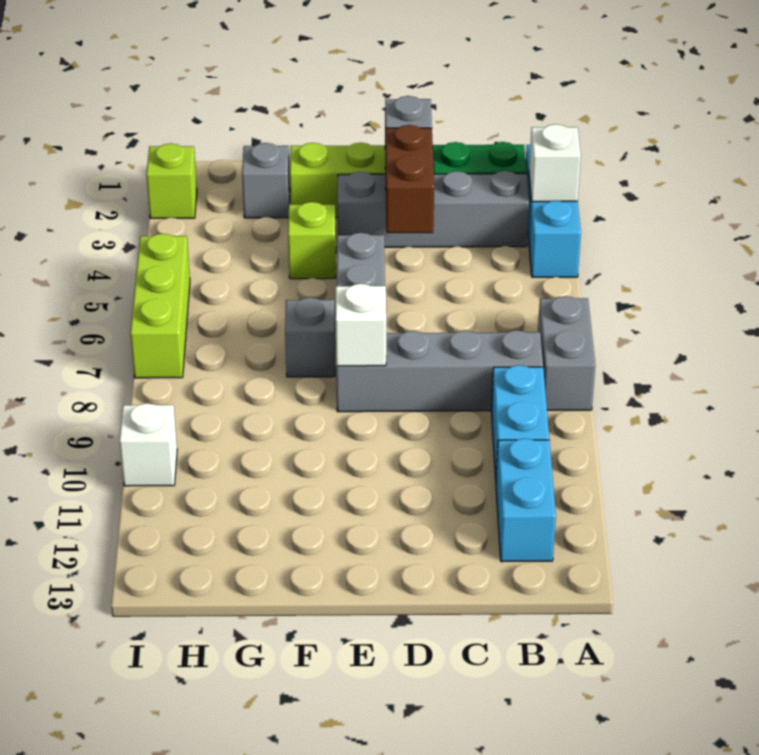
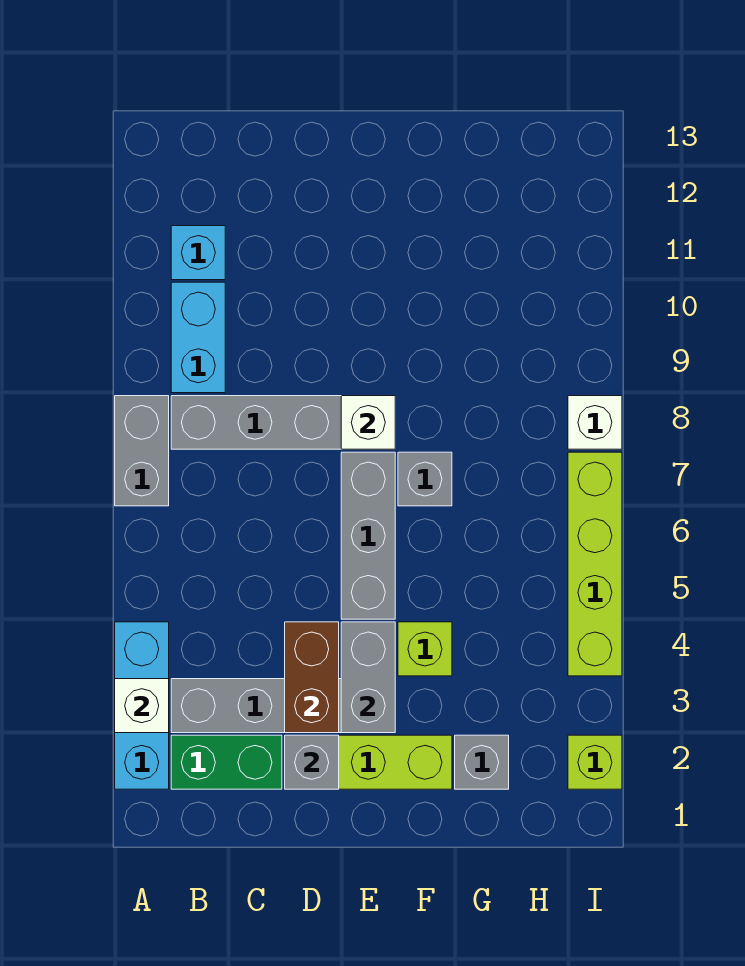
cyan 1x2 brick [496,438,556,562] -> cyan 1x1 brick [171,226,225,280]
none -> grey 1x2 brick [341,622,395,733]
lime 1x3 brick [130,234,190,378] -> lime 1x4 brick [568,452,622,676]
white 1x1 brick [119,403,177,486] -> white 1x1 brick moved to [568,396,622,449]

